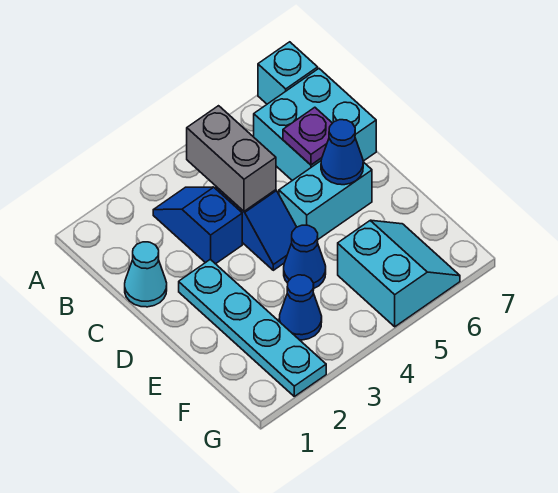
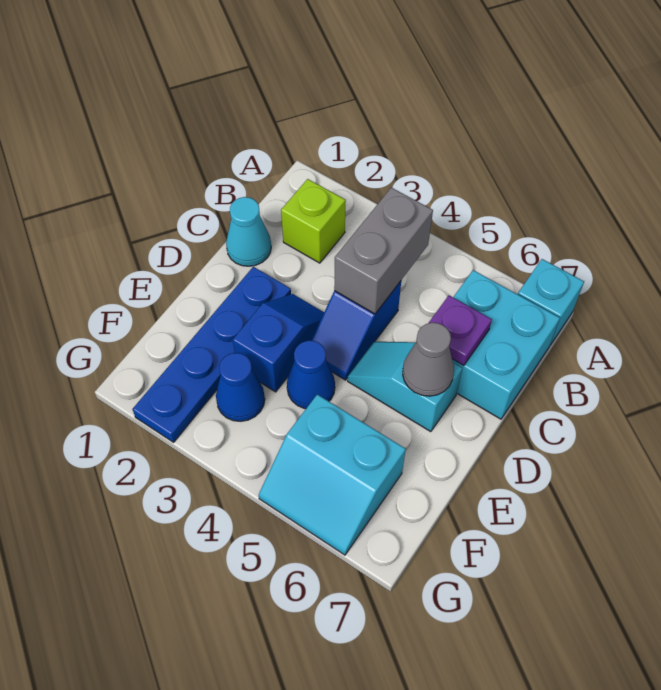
none -> lime 1x1 brick [281,179,346,263]
blue 1x2 slope [153,187,242,264] -> blue 1x2 slope moved to [233,294,324,392]
cyan 1x4 plate [179,259,326,396] -> blue 1x4 plate [133,267,291,442]
cyan 1x2 brick [279,161,372,239] -> cyan 1x2 slope [348,342,462,432]
blue 1x1 cone [321,120,363,185] -> grey 1x1 cone [403,323,454,396]
cyan 2x2 slope [338,220,460,327] -> cyan 2x2 slope turned to [259,394,406,555]

